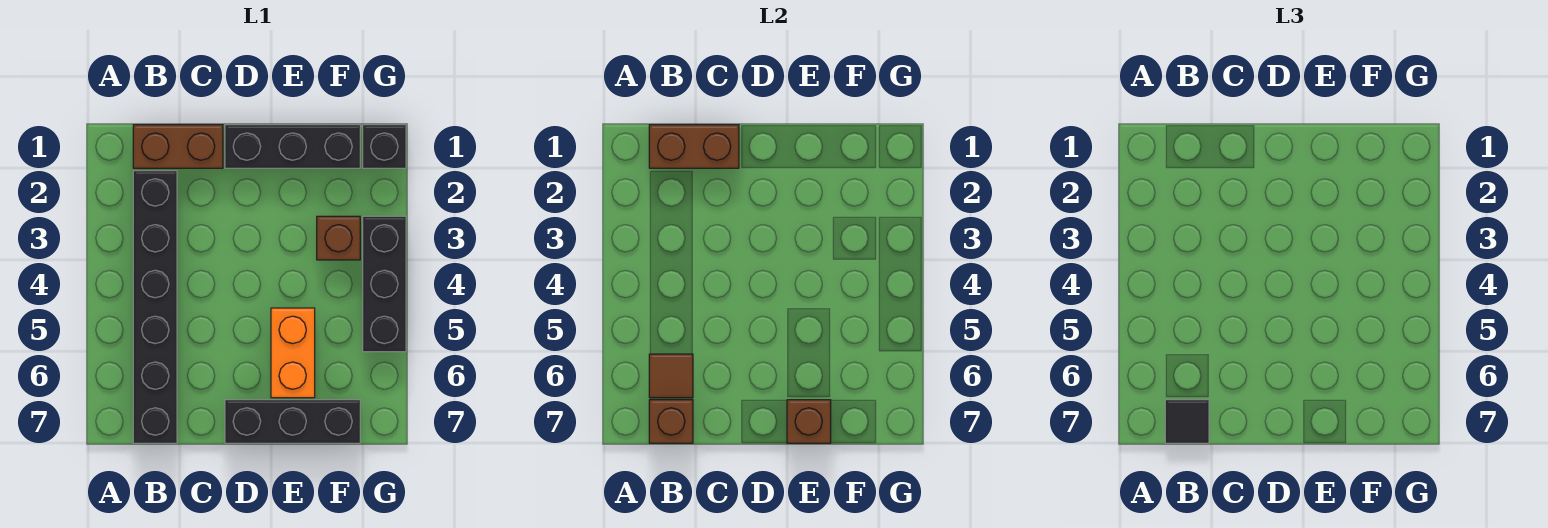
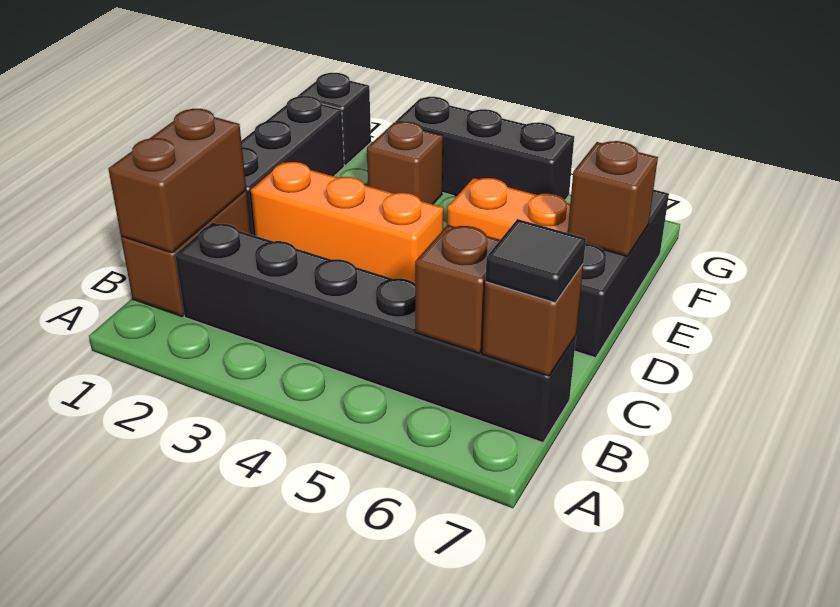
brown 1x1 tile [649,354,693,398] -> brown 1x1 brick [415,225,500,353]
none -> orange 1x3 brick [251,162,443,283]

